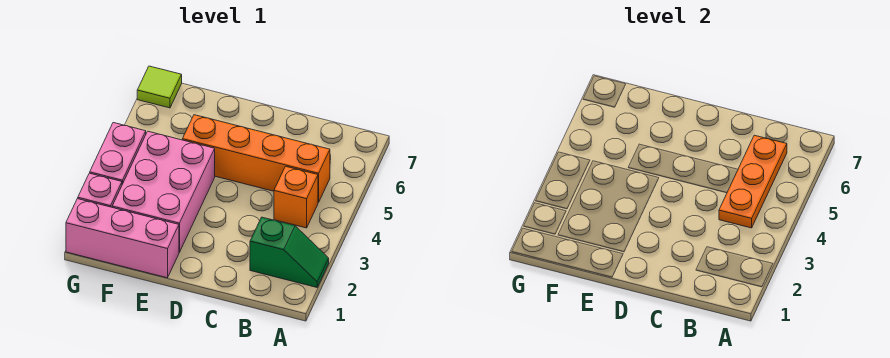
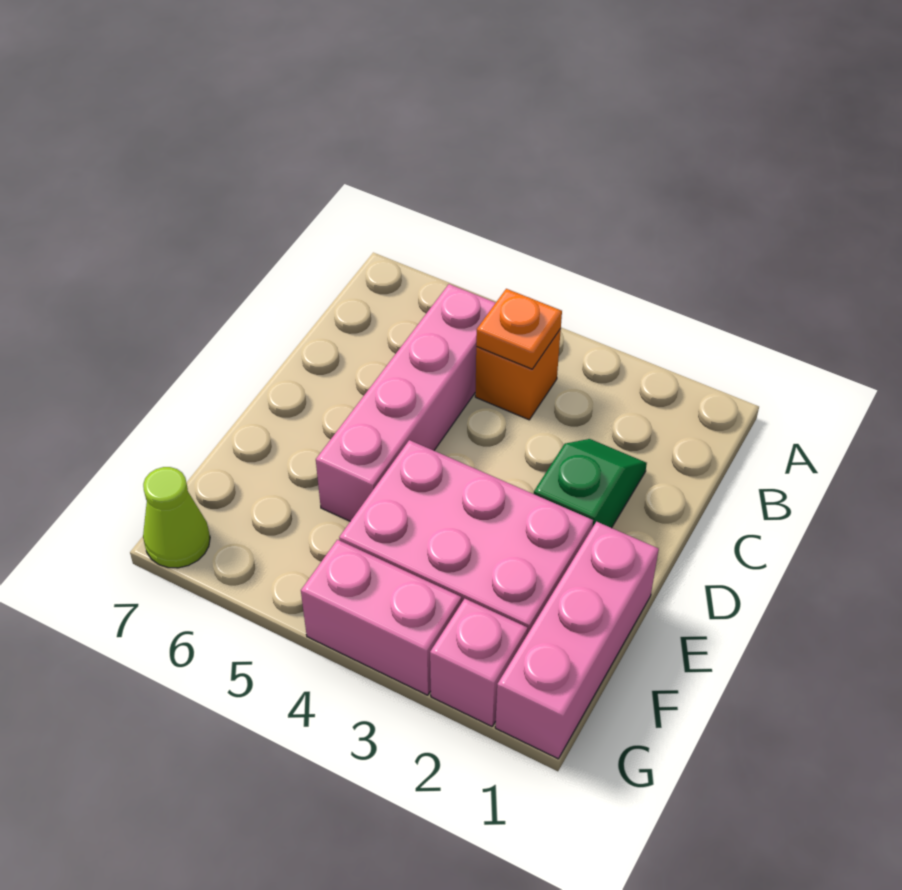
green 1x2 slope [250,217,329,287] -> green 1x2 slope moved to [534,439,647,528]
orange 1x3 plate [719,135,787,228] -> orange 1x1 plate [476,289,562,369]
orange 1x4 brick [182,115,330,203] -> pink 1x4 brick [316,284,496,521]
lime 1x1 tile [137,66,182,108] -> lime 1x1 cone [143,467,210,568]

